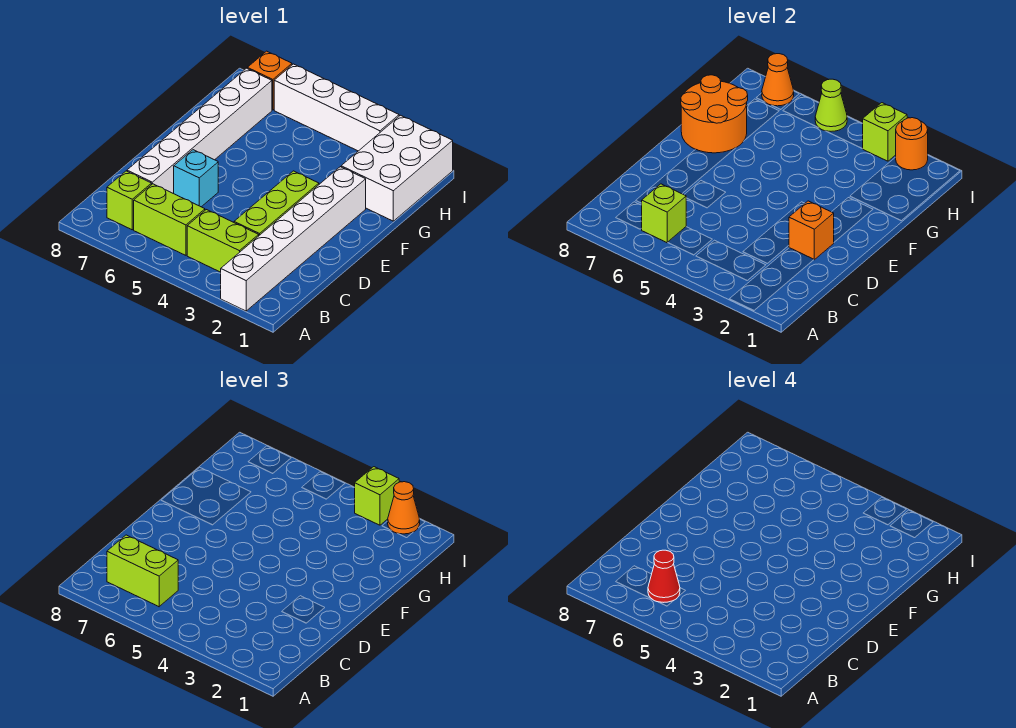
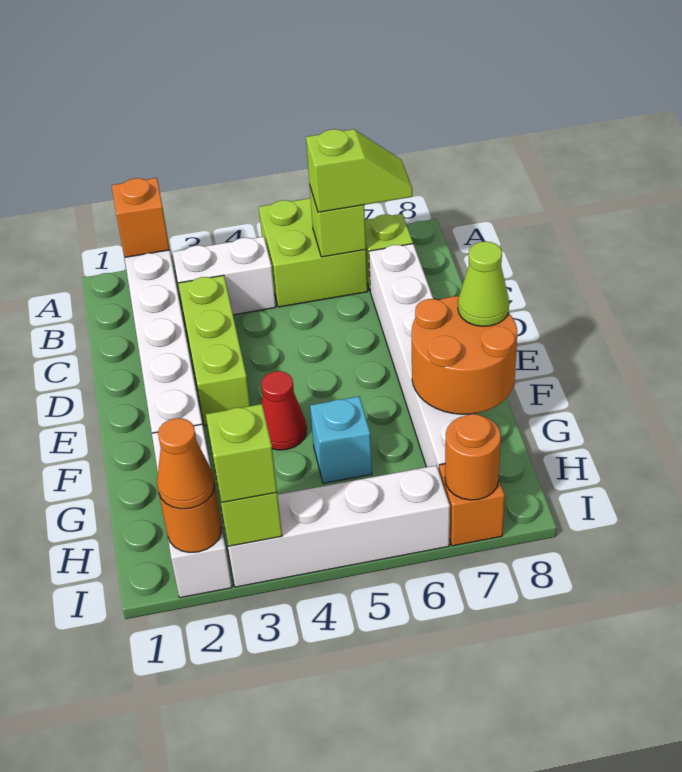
lime 1x2 brick [187,210,259,272] -> white 1x2 brick [172,237,276,315]
lime 1x2 brick [134,184,205,255] -> lime 2x2 brick [259,198,368,307]
lime 1x2 brick [107,535,178,607] -> lime 1x2 slope [306,129,412,212]
red 1x1 cone [648,550,680,602] -> red 1x1 cone moved to [261,371,306,450]
orange 1x1 brick [789,201,834,260] -> orange 1x1 brick moved to [112,178,170,257]
cyan 1x1 brick [174,150,218,207] -> cyan 1x1 brick moved to [310,396,372,483]
white 2x3 brick [341,115,453,221] -> white 1x3 brick [152,424,232,598]
lime 1x1 cone [815,79,847,131] -> lime 1x1 cone moved to [458,241,509,326]
orange 1x1 cone [762,54,794,106] -> orange 1x1 round brick [445,414,501,500]

